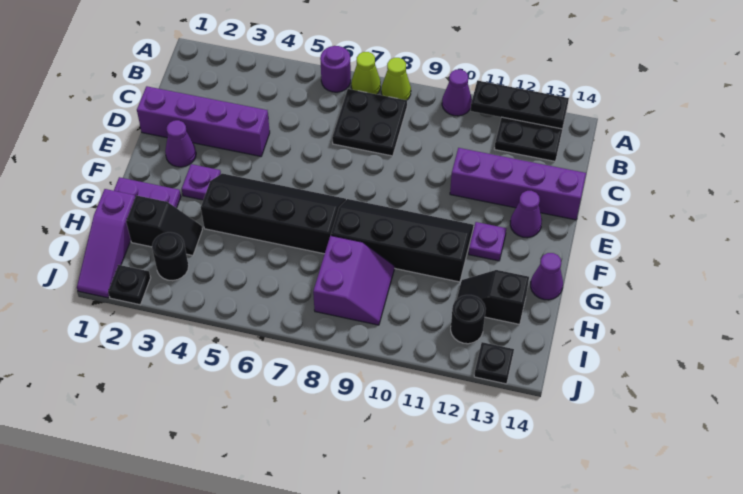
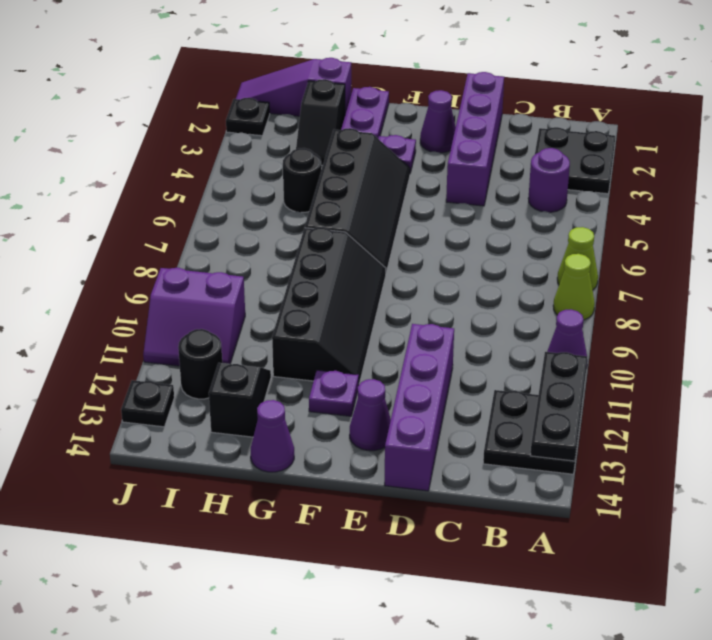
purple 1x1 round brick [320,46,351,92] -> purple 1x1 round brick moved to [528,148,570,212]
black 2x2 plate [332,89,407,156] -> black 2x2 plate moved to [535,127,615,194]
purple 2x2 slope [313,236,394,325] -> purple 2x2 slope moved to [143,268,245,366]
black 1x1 round brick [152,232,189,281] -> black 1x1 round brick moved to [283,148,321,212]

